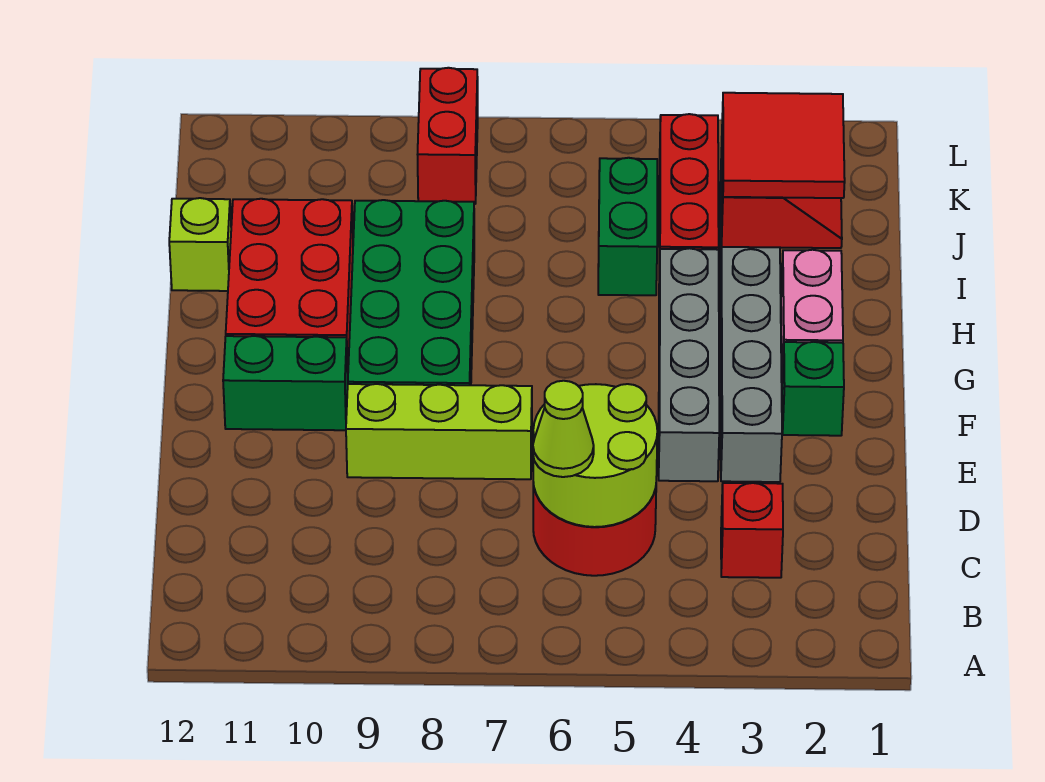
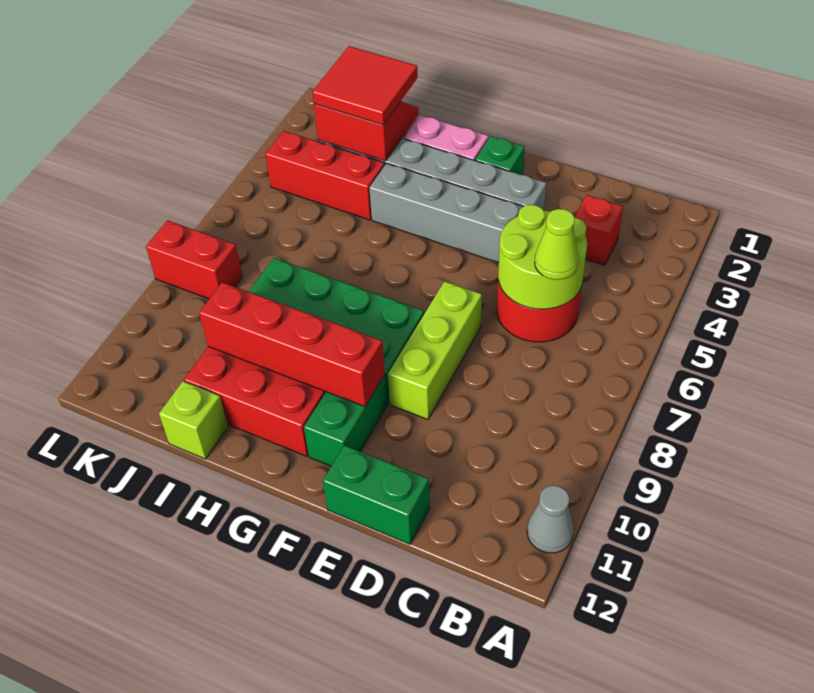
none -> grey 1x1 cone [527,485,574,553]
none -> red 1x4 brick [199,282,385,407]
green 1x2 brick [598,158,657,295] -> green 1x2 brick moved to [323,445,430,544]

